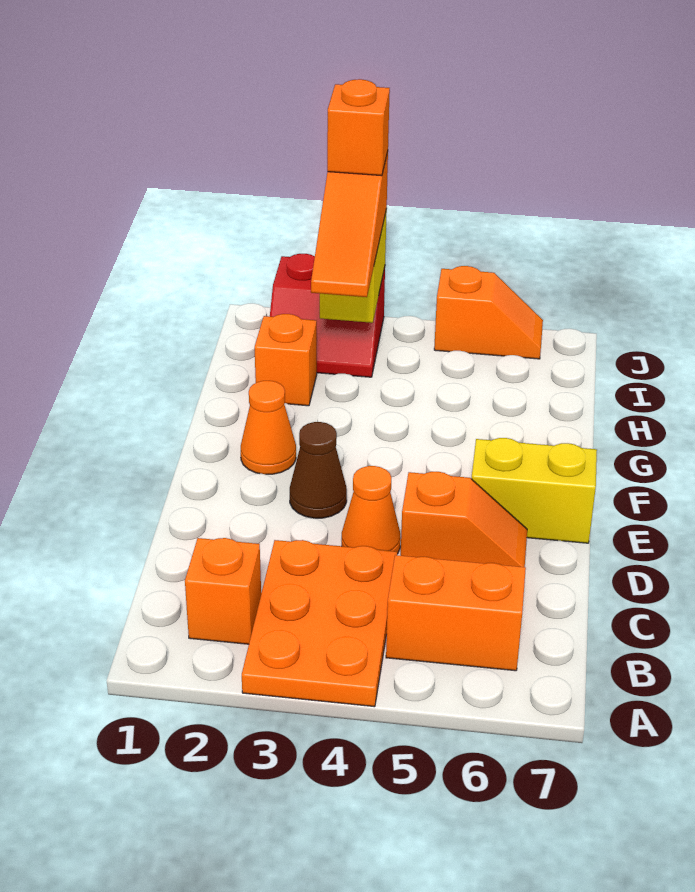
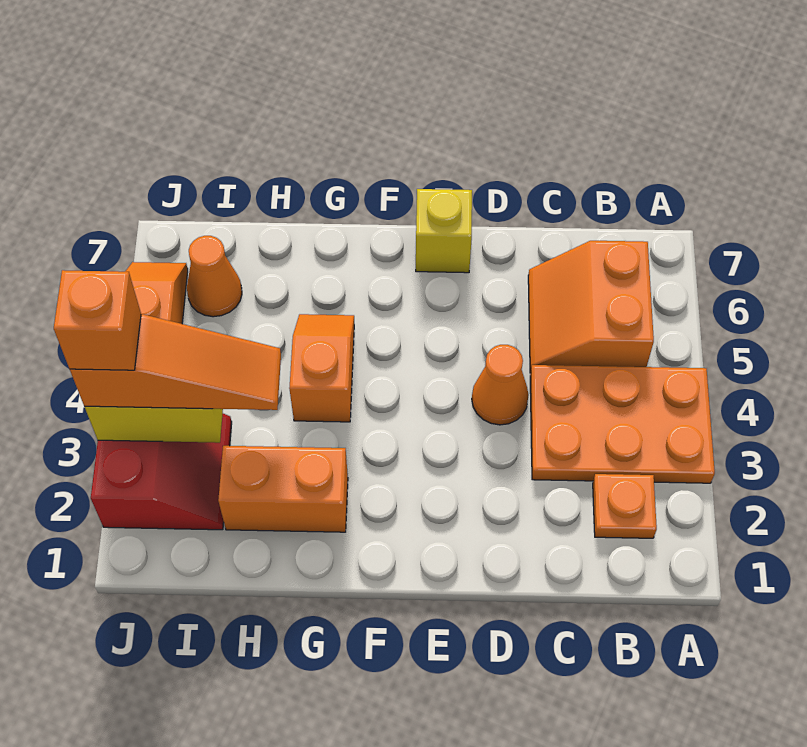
orange 1x1 brick [185,538,261,644] -> orange 1x1 plate [593,474,657,538]
orange 1x2 slope [401,472,527,567] -> orange 1x2 slope moved to [289,314,354,422]
brown 1x1 cone [290,422,347,518] -> none
yellow 1x2 brick [472,438,597,543] -> yellow 1x1 brick [416,189,472,273]
orange 1x1 cone [241,381,296,474] -> orange 1x1 cone moved to [187,236,242,317]
orange 1x1 brick [255,314,317,406] -> orange 1x2 brick [218,446,348,532]

